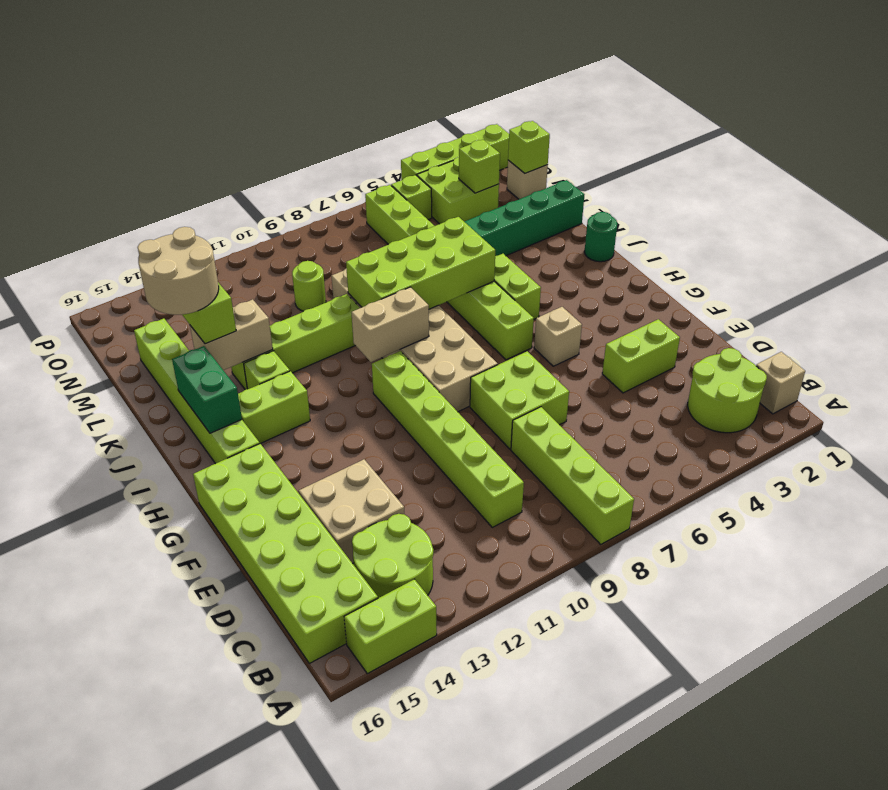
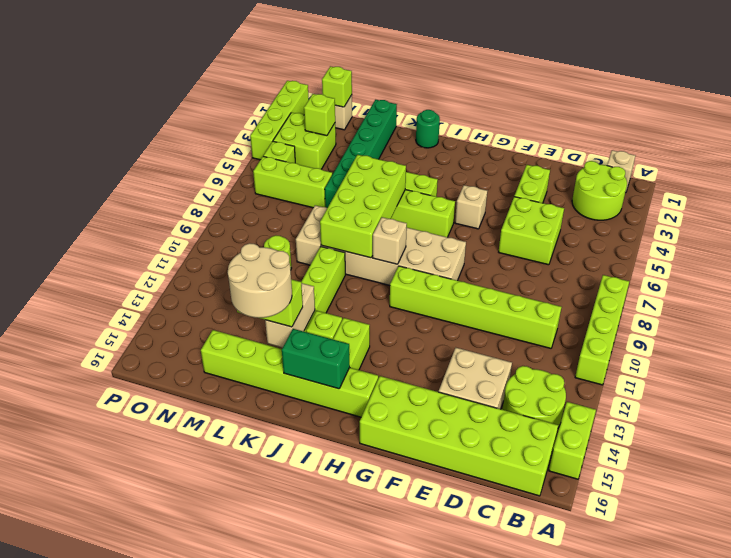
lime 1x4 brick [511,407,634,544] -> lime 1x4 brick turned to [575,275,629,385]
lime 2x2 brick [470,351,569,449] -> lime 2x2 brick moved to [499,197,564,265]
tan 1x2 brick [351,287,429,362] -> tan 1x1 brick [373,217,407,264]

